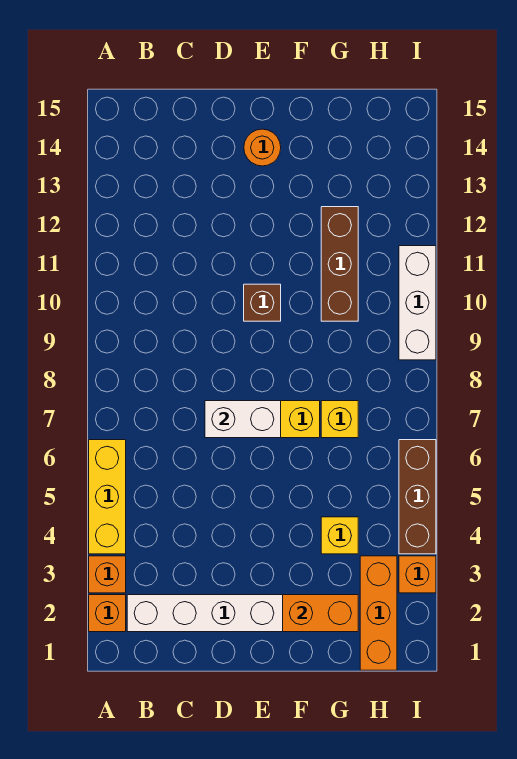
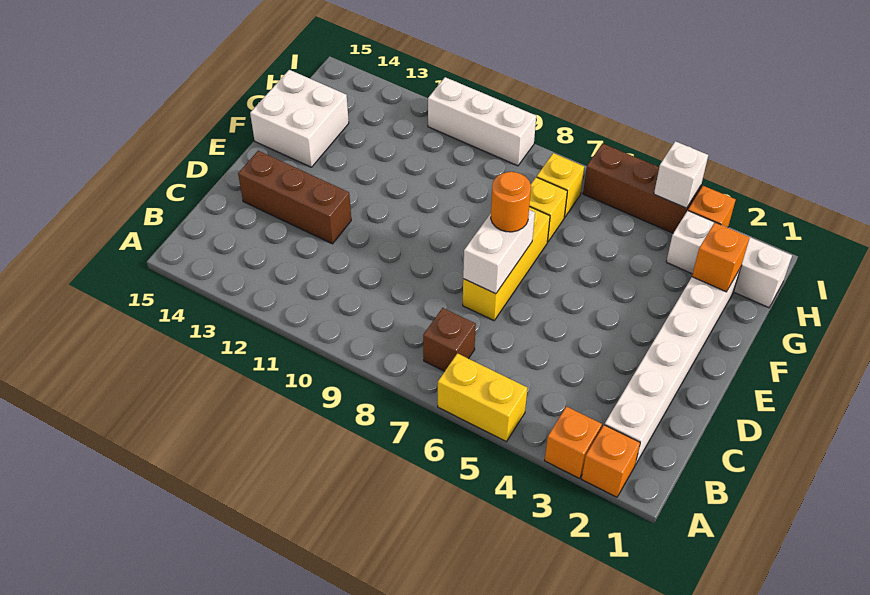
yellow 1x3 brick [89,440,126,554] -> yellow 1x2 brick [438,353,527,442]
brown 1x1 brick [244,284,281,321] -> brown 1x1 brick moved to [423,308,476,371]
orange 1x1 round brick [244,129,281,166] -> orange 1x1 round brick moved to [491,172,531,232]
orange 1x2 brick [283,595,358,632] -> orange 1x1 brick [692,223,750,292]
none -> white 2x2 brick [250,70,349,167]
yellow 1x1 brick [321,517,358,554] -> yellow 1x1 brick moved to [537,153,584,217]
brown 1x3 brick [321,207,358,321] -> brown 1x3 brick moved to [238,151,351,244]
orange 1x3 brick [360,556,397,670] -> white 1x3 brick [666,211,792,308]
none -> white 1x1 brick [654,141,708,208]

